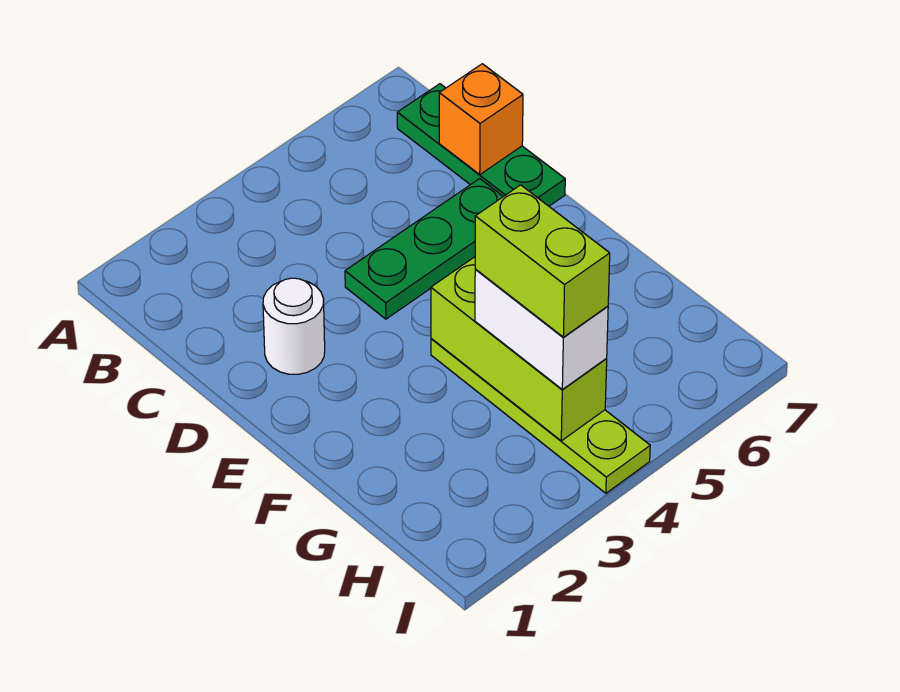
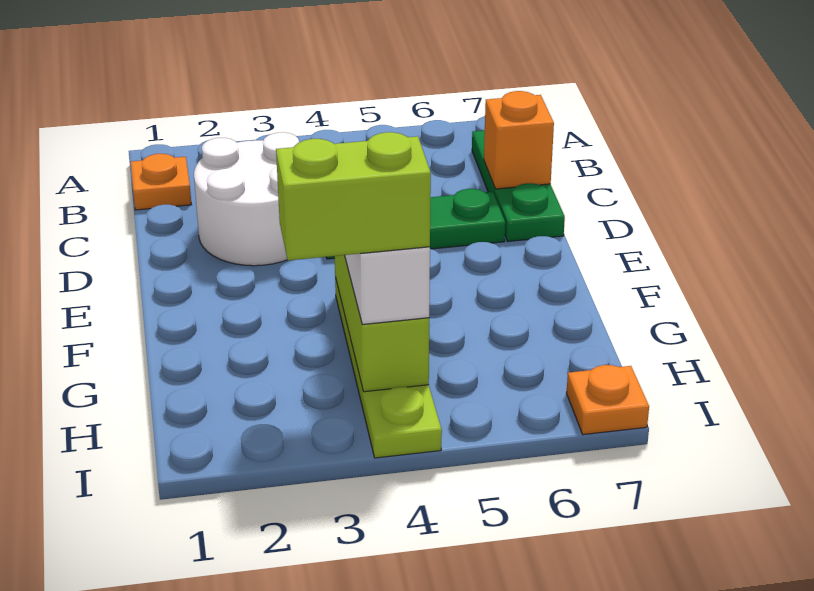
none -> orange 1x1 plate [131,154,191,210]
white 1x1 round brick [263,278,325,374] -> white 2x2 round brick [194,132,299,266]
lime 1x2 brick [475,185,610,337] -> lime 1x2 brick turned to [276,132,431,260]
none -> orange 1x1 plate [567,365,649,435]

